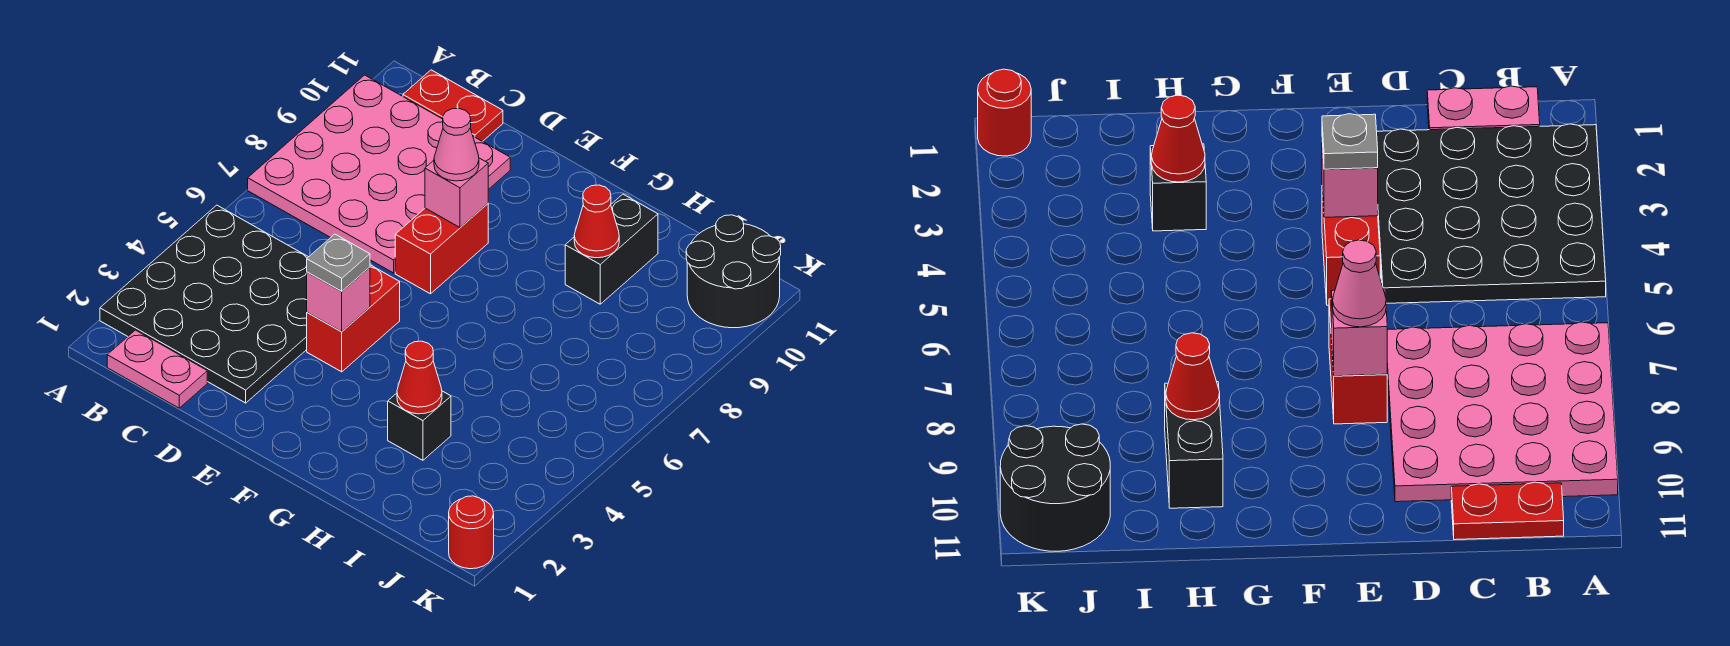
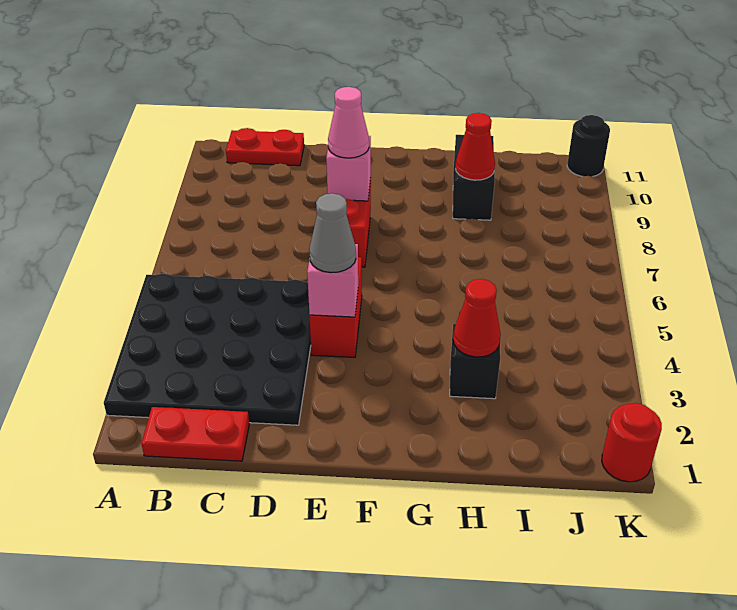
pink 4x4 plate [248,75,510,273] -> none
pink 1x2 plate [107,330,207,408] -> red 1x2 plate [141,407,249,461]
grey 1x1 plate [307,234,370,291] -> grey 1x1 cone [309,193,356,273]
black 2x2 round brick [686,215,781,328] -> black 1x1 round brick [567,115,610,177]

